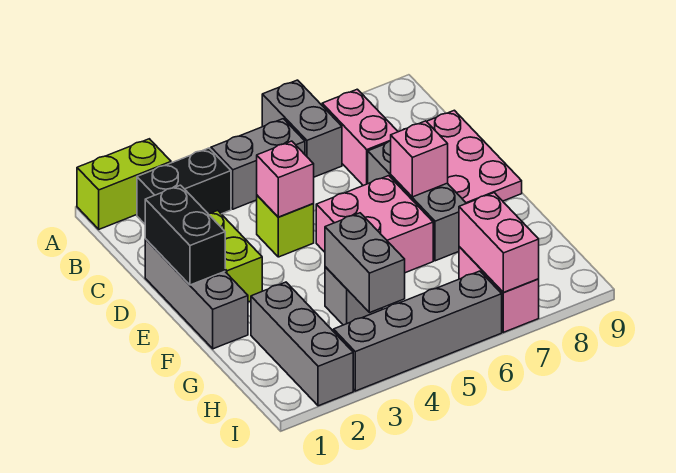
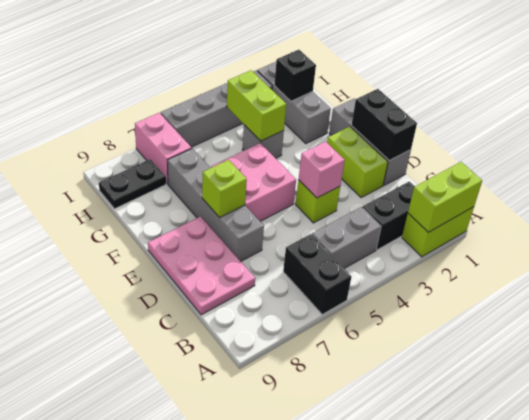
none -> lime 1x2 brick [408,162,482,232]
grey 1x2 brick [262,80,342,177] -> black 1x2 brick [283,234,351,314]
pink 1x2 brick [322,89,398,186] -> none
grey 1x3 brick [368,141,466,261] -> grey 1x4 brick [168,148,264,261]
pink 1x1 brick [391,121,448,197] -> lime 1x1 brick [202,160,247,218]
grey 1x2 brick [325,213,405,313] -> lime 1x2 brick [227,70,286,141]
none -> black 1x1 brick [274,50,316,101]
pink 1x2 brick [459,193,539,292] -> none
none -> black 1x2 plate [99,159,166,209]

